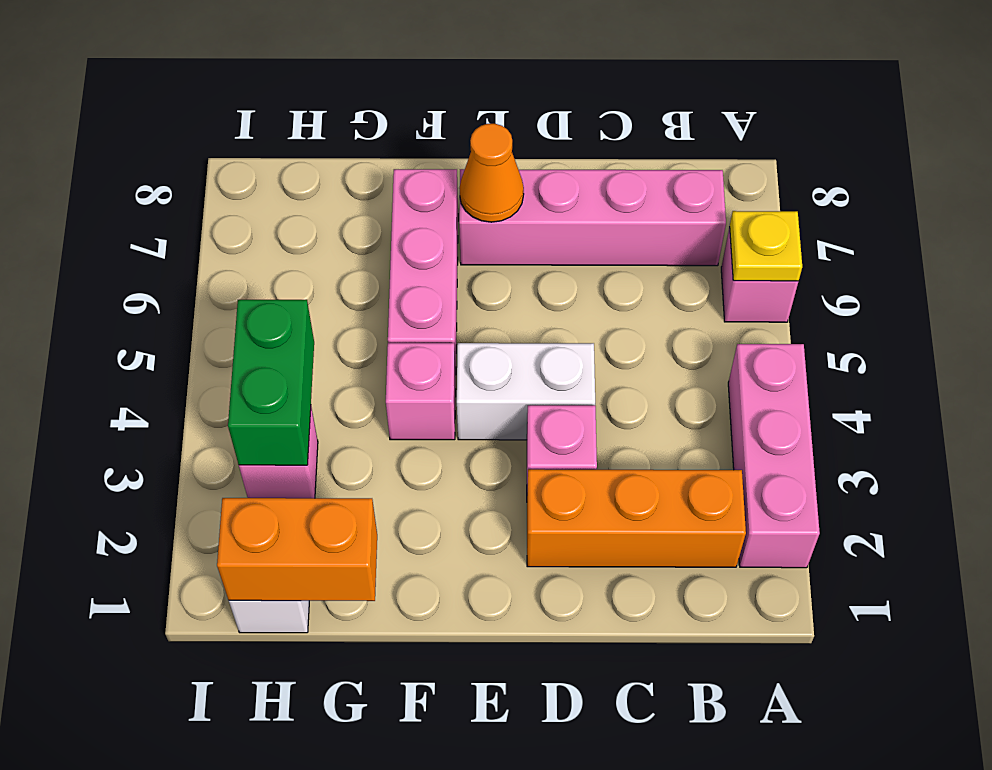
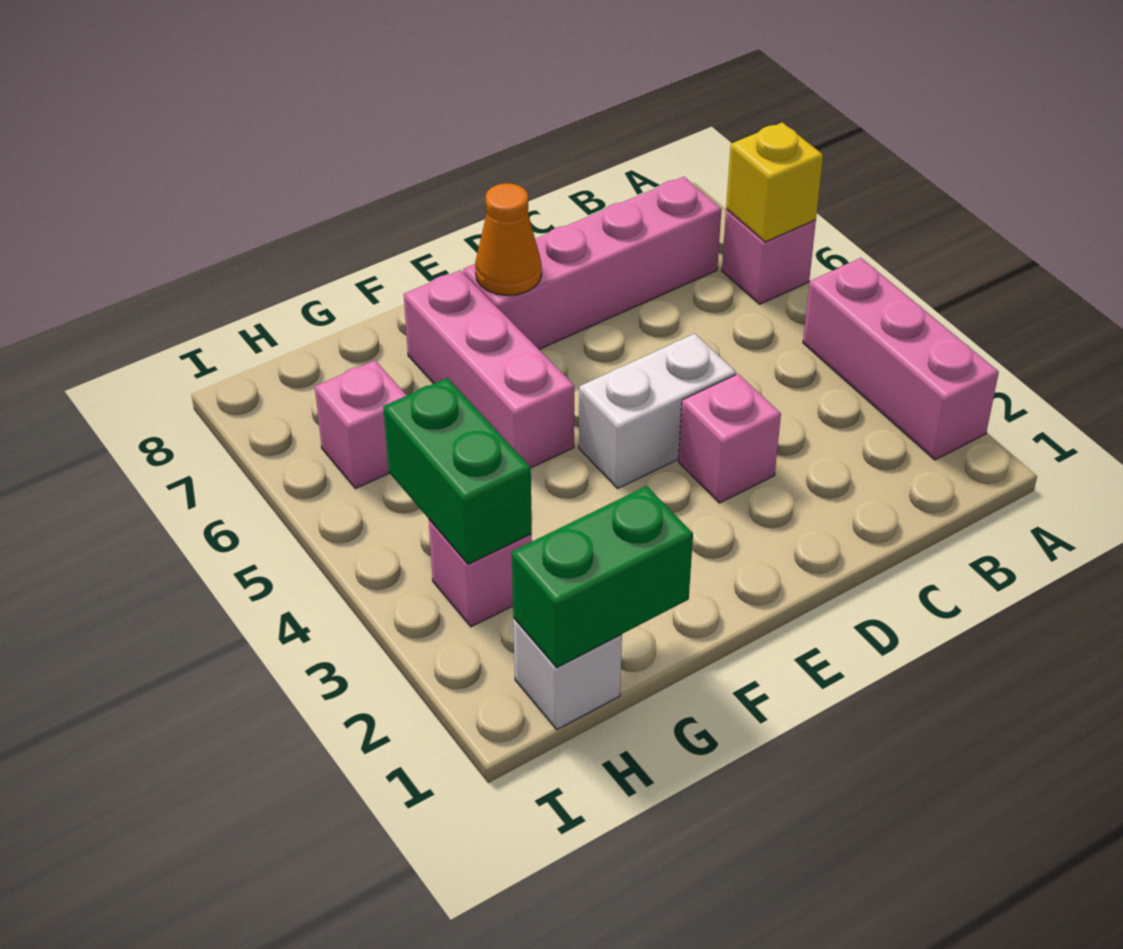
yellow 1x1 plate [730,211,802,281] -> yellow 1x1 brick [726,122,823,242]
orange 1x3 brick [527,469,746,567] -> none
pink 1x1 brick [386,343,456,440] -> pink 1x1 brick moved to [315,361,407,489]
orange 1x2 brick [217,498,377,601] -> green 1x2 brick [512,486,693,668]

